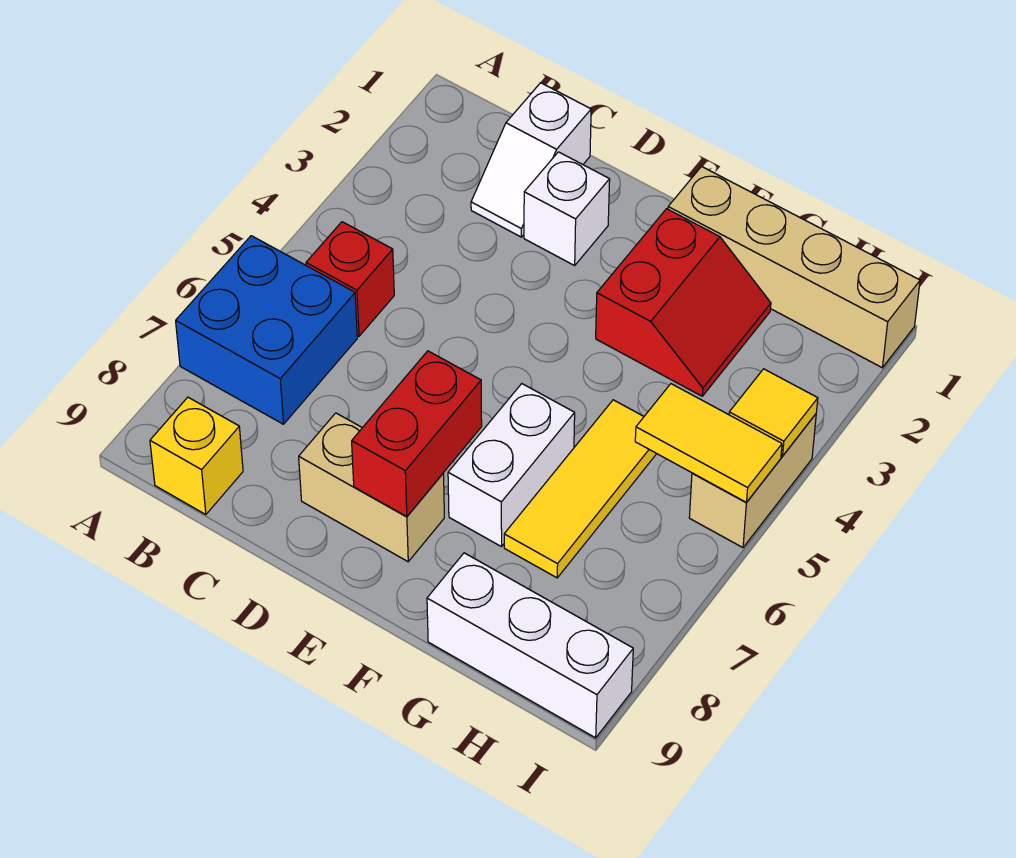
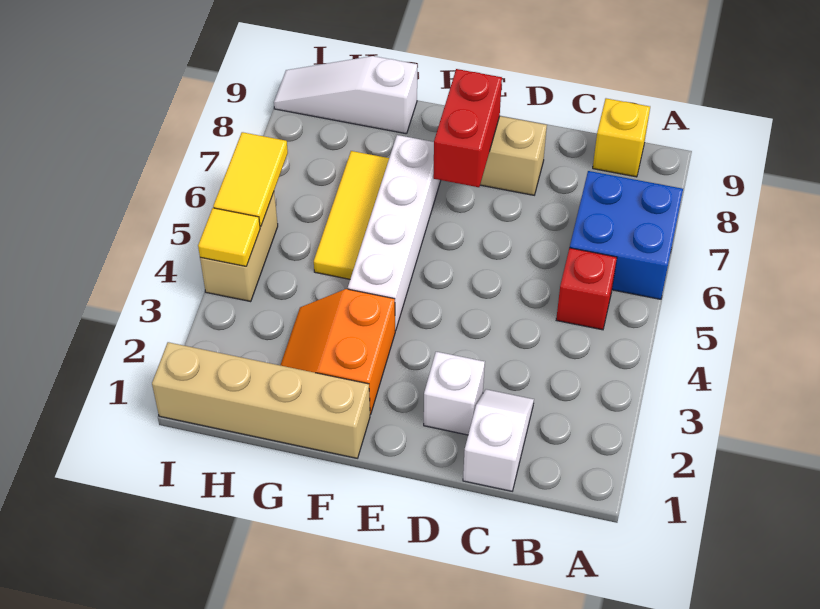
red 2x2 slope [596,209,771,396] -> orange 2x2 slope [280,289,395,415]
white 1x2 brick [448,384,575,547] -> white 1x4 brick [348,135,441,331]
white 1x3 brick [427,553,633,738] -> white 1x3 slope [274,56,417,134]
yellow 1x2 tile [635,384,782,502] -> yellow 1x2 tile turned to [213,132,288,227]

